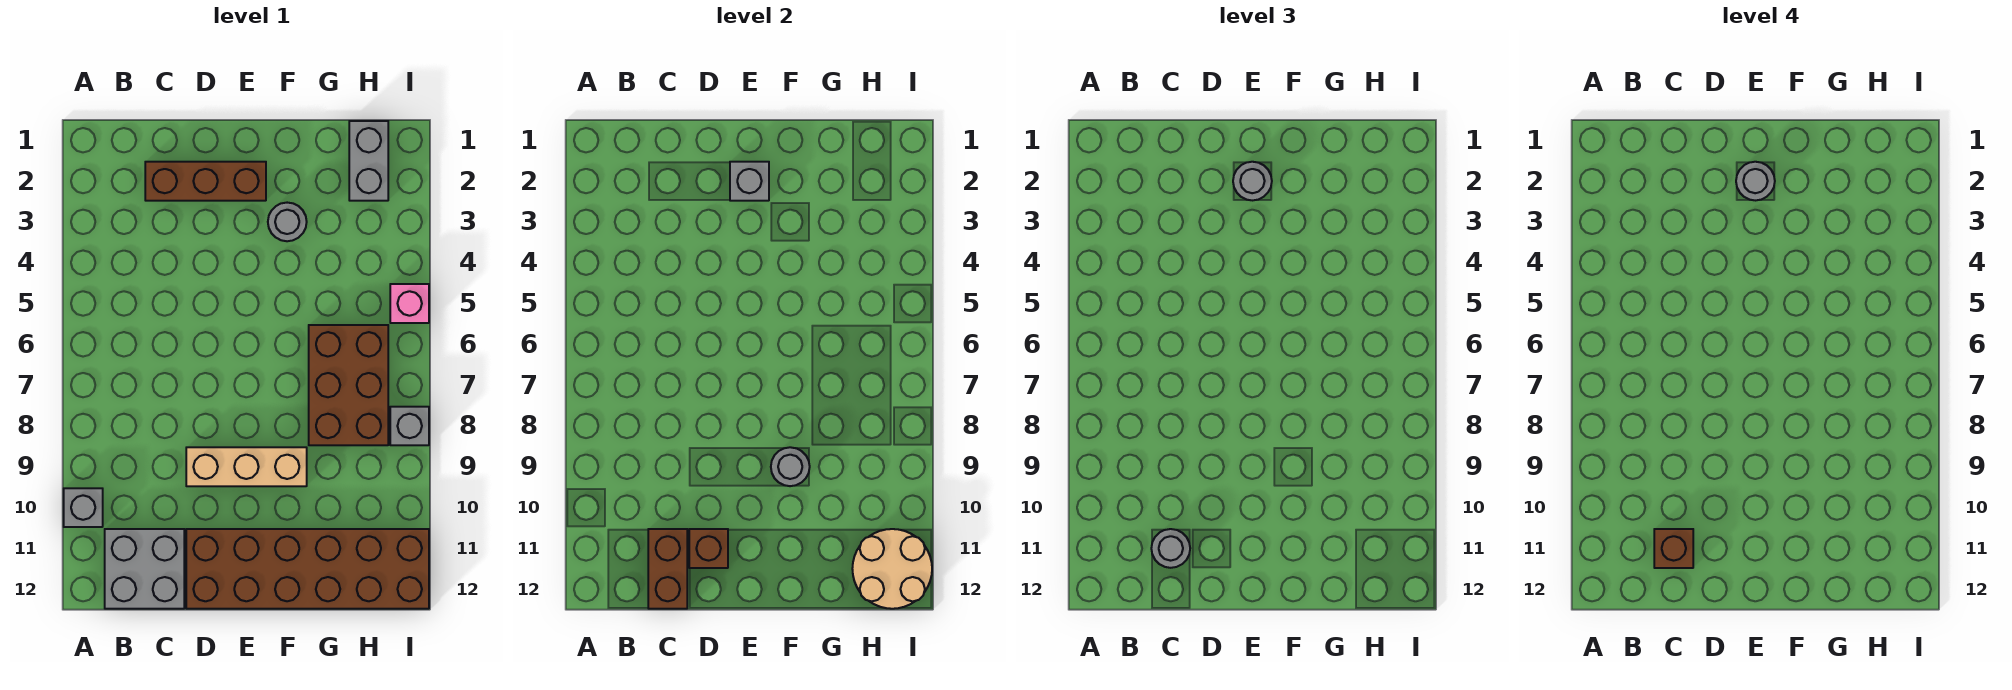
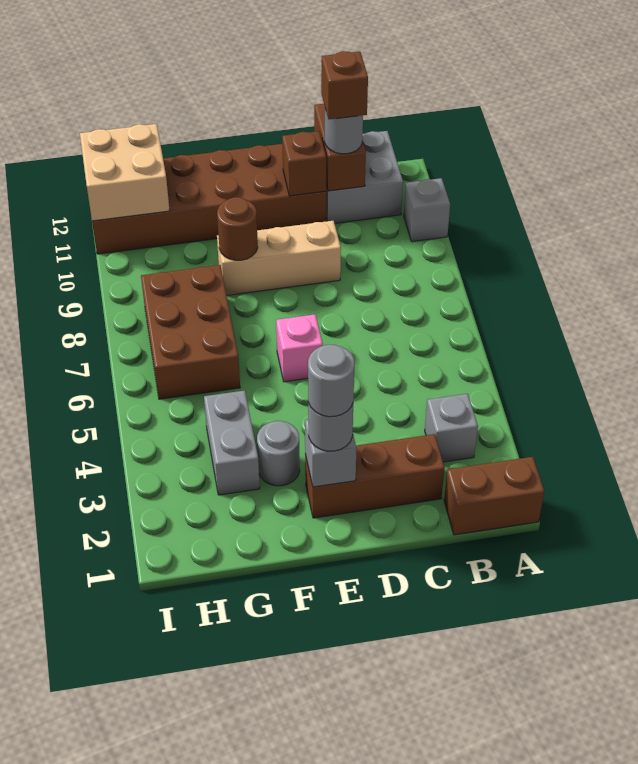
none -> brown 1x2 brick [444,457,544,535]
grey 1x1 round brick [771,447,810,486] -> brown 1x1 round brick [217,197,258,260]
grey 1x2 brick [349,121,388,201] -> grey 1x2 brick moved to [204,390,260,495]
tan 2x2 round brick [852,529,932,609] -> tan 2x2 brick [80,124,170,221]
pink 1x1 brick [390,284,429,323] -> pink 1x1 brick moved to [276,314,323,382]
grey 1x1 brick [390,407,429,445] -> grey 1x1 brick moved to [425,394,478,462]

